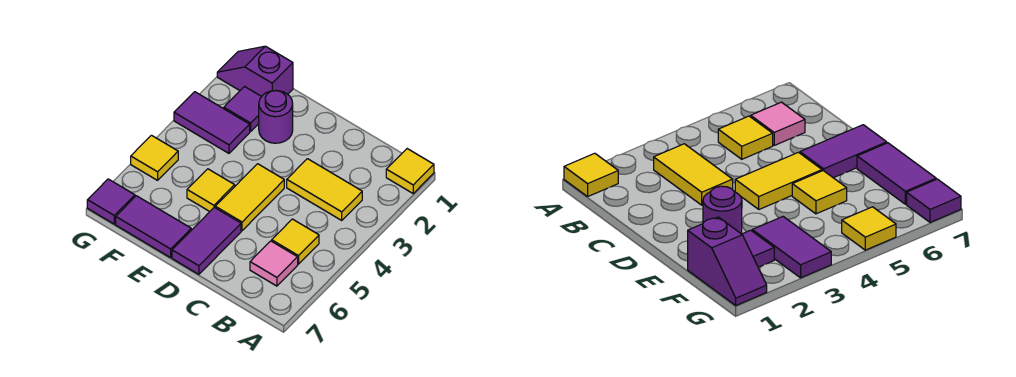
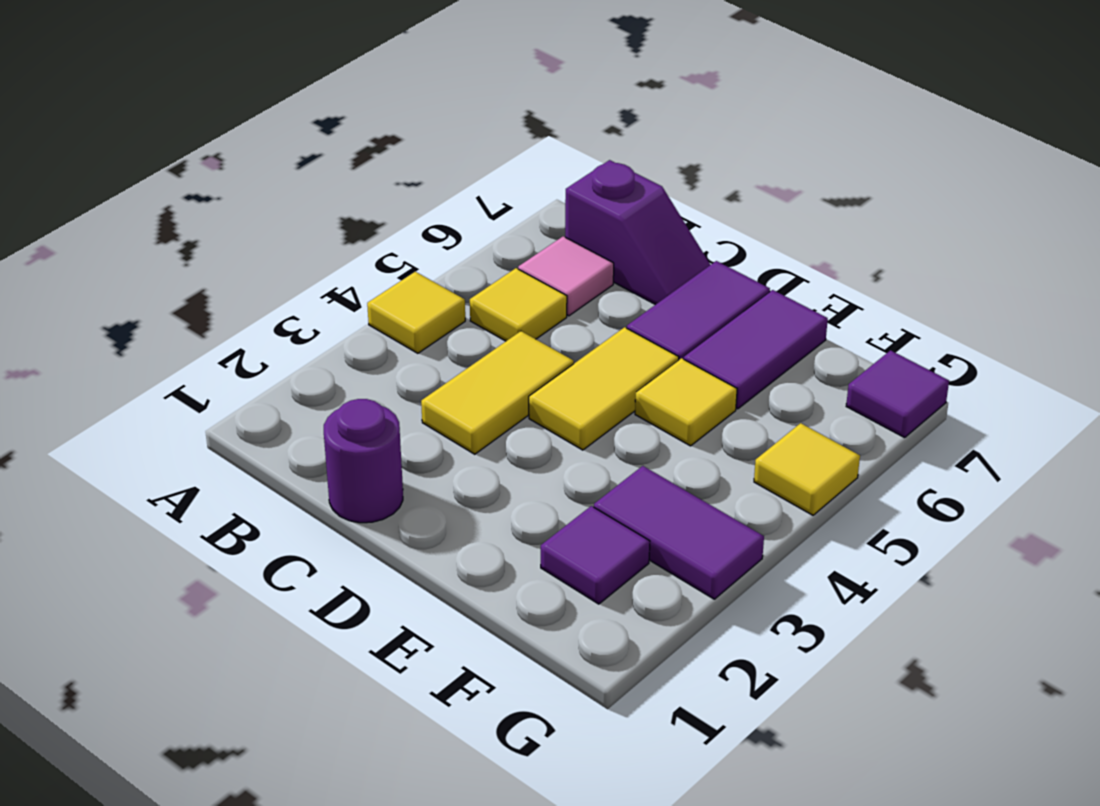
yellow 1x1 tile [386,149,434,193] -> yellow 1x1 tile moved to [367,272,465,353]
yellow 1x2 tile [287,159,362,220] -> yellow 1x2 tile turned to [421,331,574,454]
purple 1x1 round brick [259,91,293,143] -> purple 1x1 round brick moved to [324,399,403,523]
purple 1x2 tile [116,196,191,258] -> purple 1x2 tile turned to [684,290,828,409]
purple 1x2 slope [217,46,293,97] -> purple 1x2 slope moved to [565,160,710,305]

